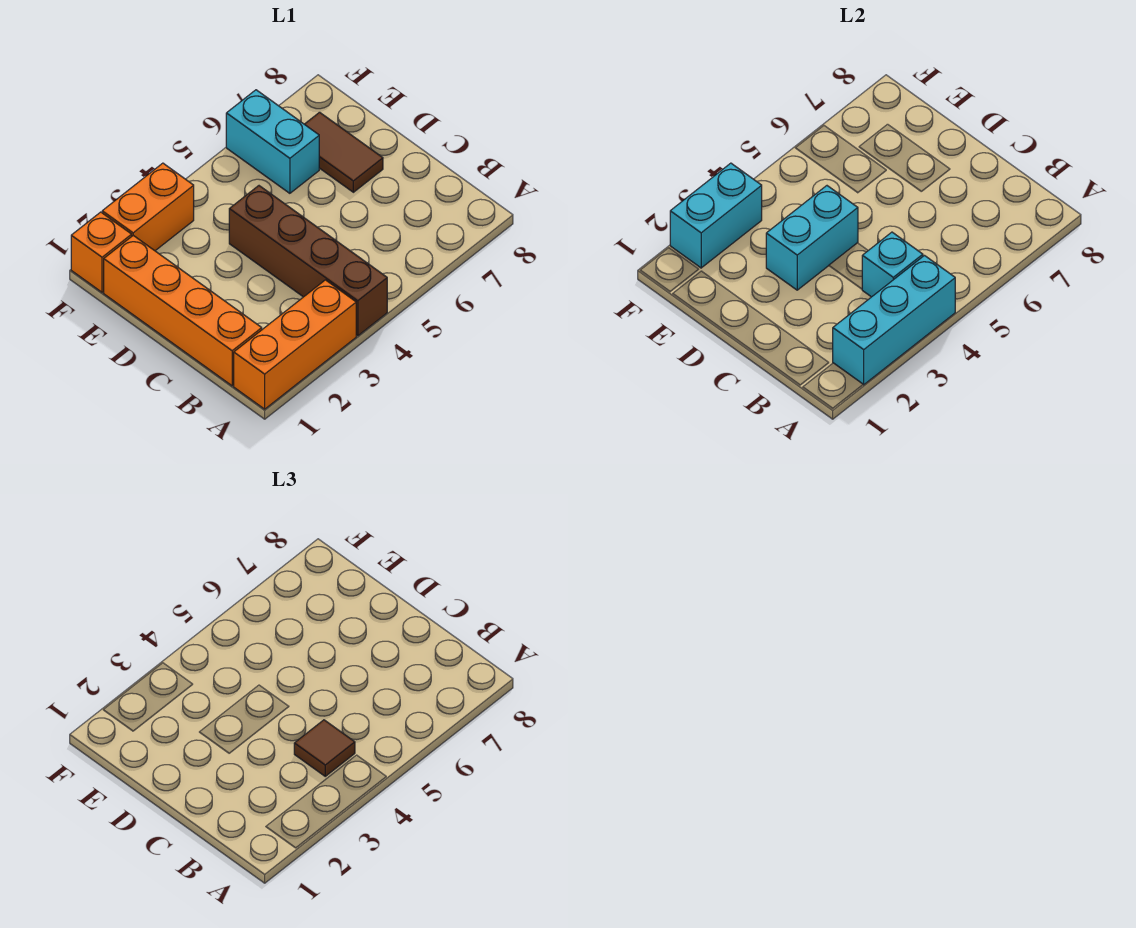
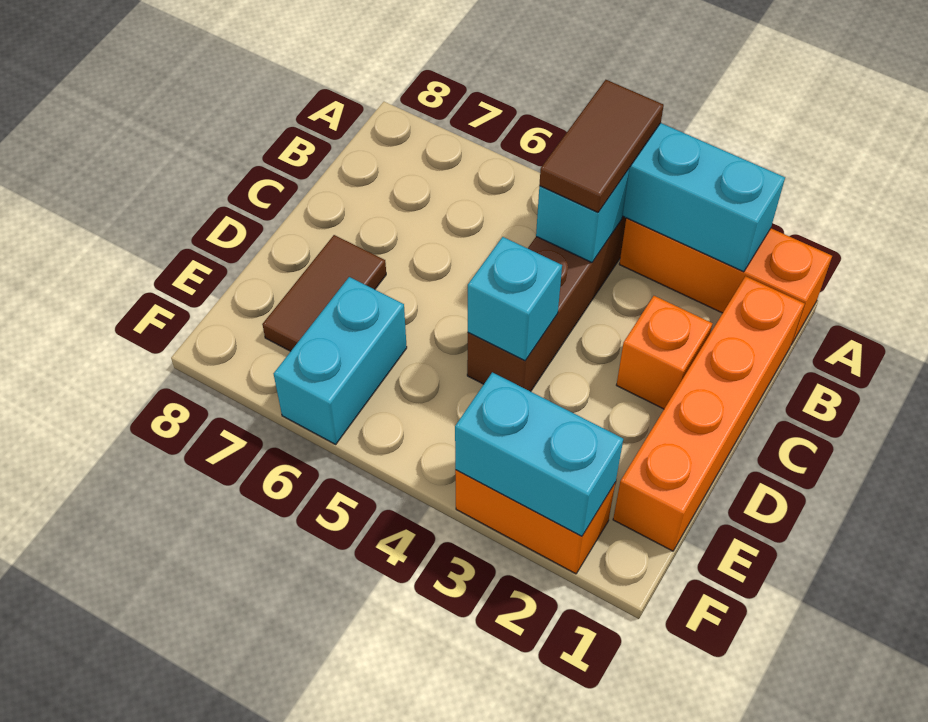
brown 1x1 tile [294,720,355,776] -> brown 1x2 tile [539,80,664,212]
cyan 1x2 brick [766,186,858,290] -> cyan 1x1 brick [468,237,562,361]
orange 1x1 brick [71,212,132,292] -> orange 1x1 brick moved to [617,296,713,409]

